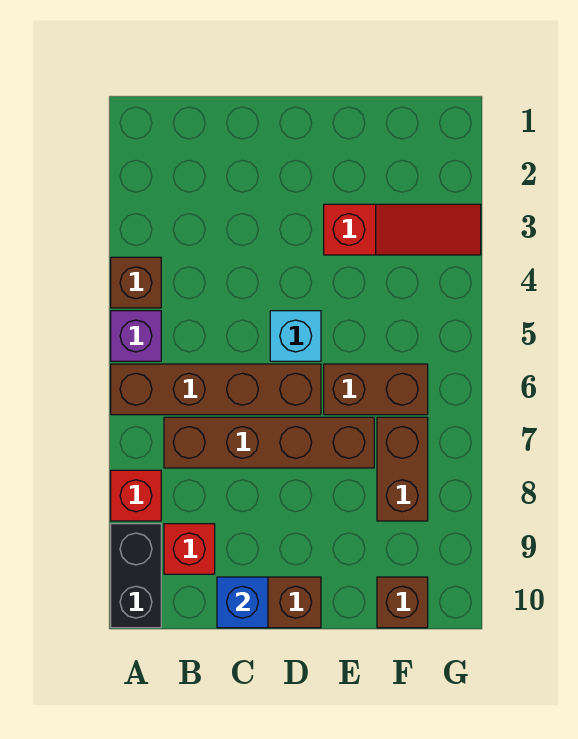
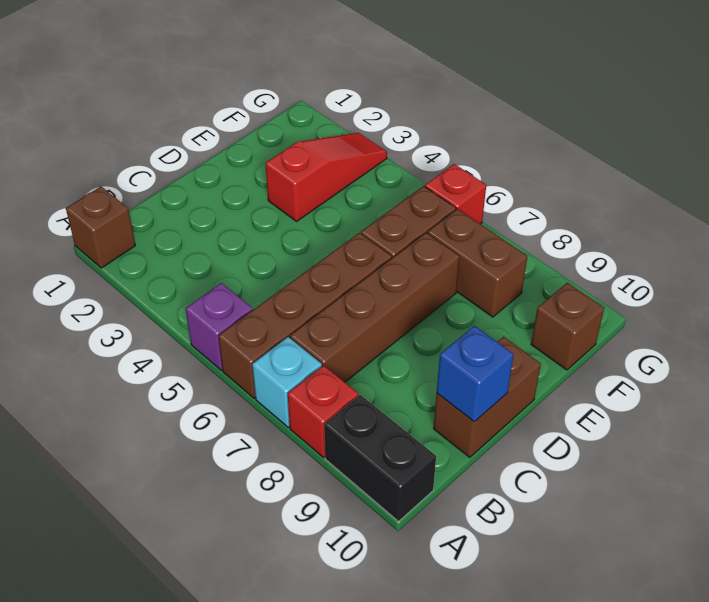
brown 1x1 brick [111,257,161,308] -> brown 1x1 brick moved to [66,187,135,268]
red 1x1 brick [164,524,215,574] -> red 1x1 brick moved to [425,164,486,224]
cyan 1x1 brick [270,311,321,361] -> cyan 1x1 brick moved to [252,337,322,427]

